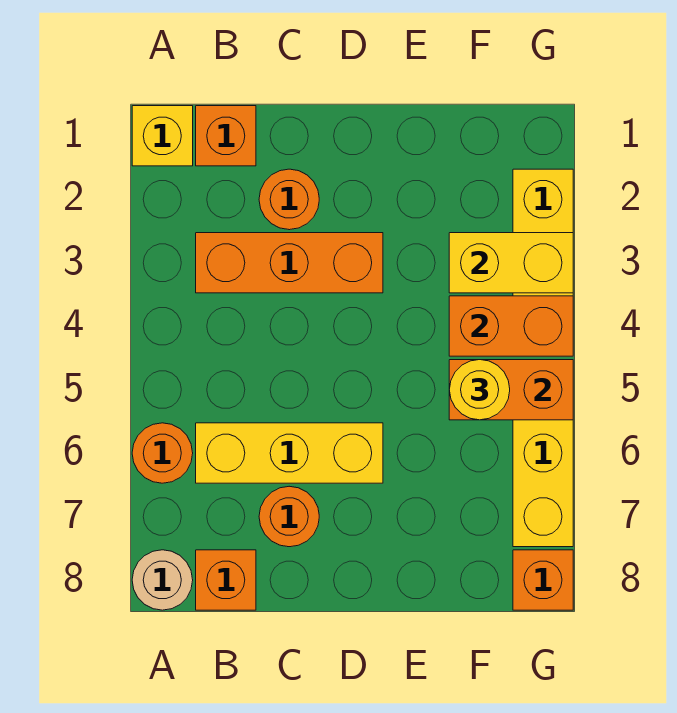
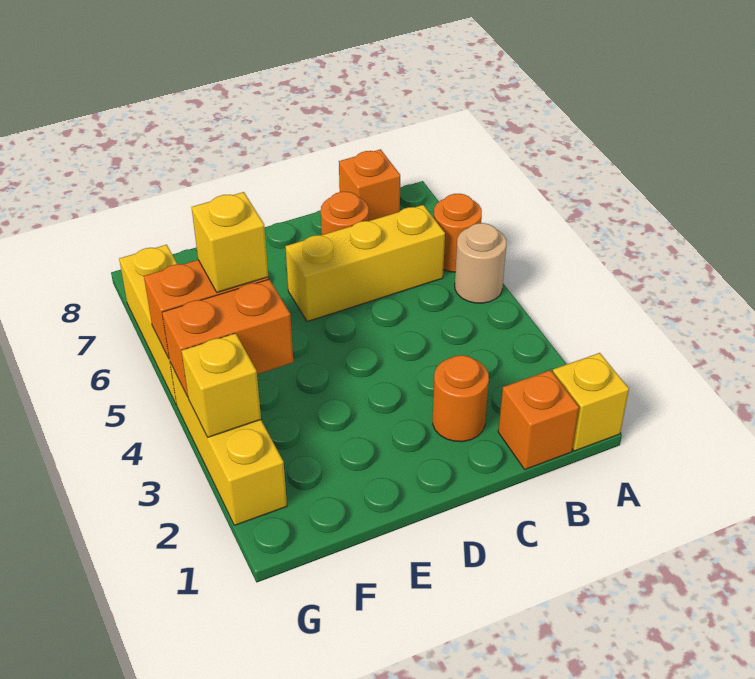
tan 1x1 round brick [132,550,193,610] -> tan 1x1 round brick moved to [455,223,506,303]
orange 1x3 brick [196,233,383,293] -> none
yellow 1x2 brick [449,233,573,293] -> yellow 1x1 brick [181,333,261,437]
yellow 1x1 round brick [449,360,510,420] -> yellow 1x1 brick [192,192,268,293]
orange 1x1 brick [513,550,573,610] -> none

